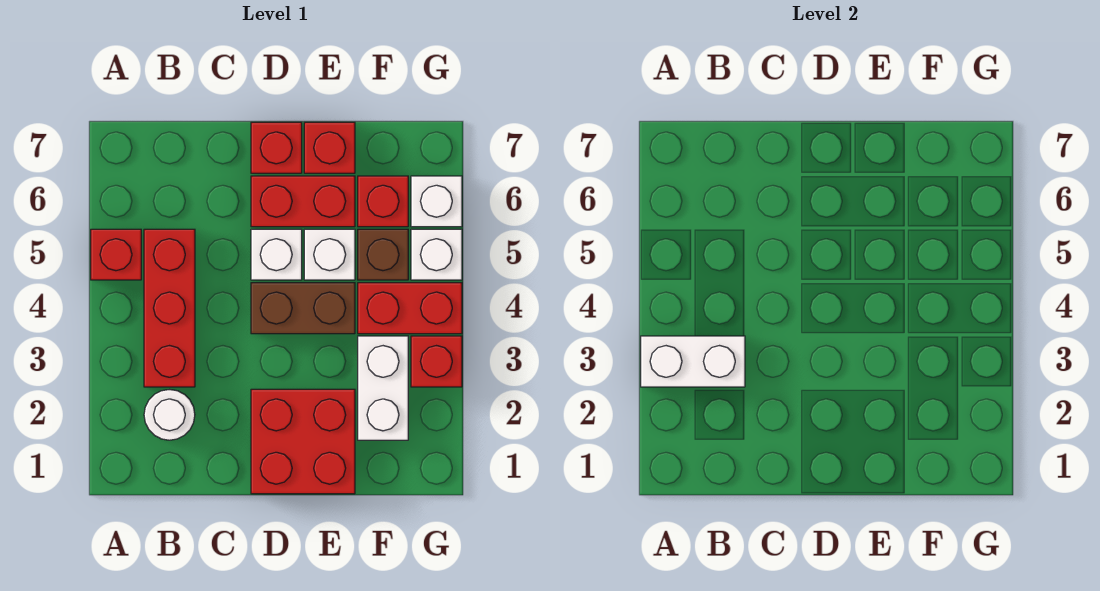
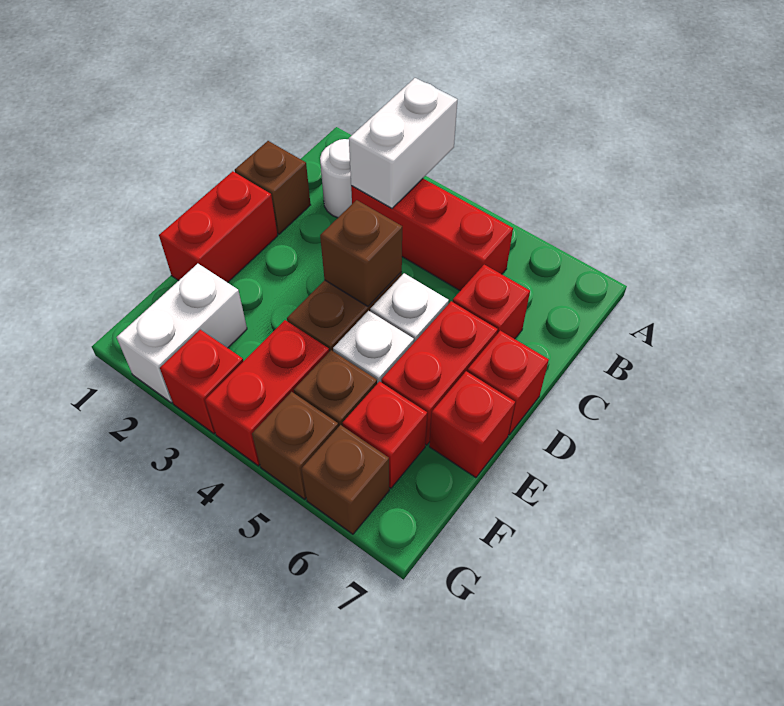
red 1x1 brick [91,229,141,280] -> red 1x1 brick moved to [453,265,530,339]
none -> brown 1x1 brick [235,141,311,234]
red 2x2 brick [251,389,355,494] -> red 1x2 brick [159,171,278,283]
none -> brown 1x1 brick [320,200,402,306]
white 1x2 brick [358,336,408,440] -> white 1x2 brick turned to [117,264,247,403]
white 1x1 brick [411,229,462,280] -> brown 1x1 brick [252,392,338,499]
white 1x1 brick [411,176,462,227] -> brown 1x1 brick [301,425,389,534]

